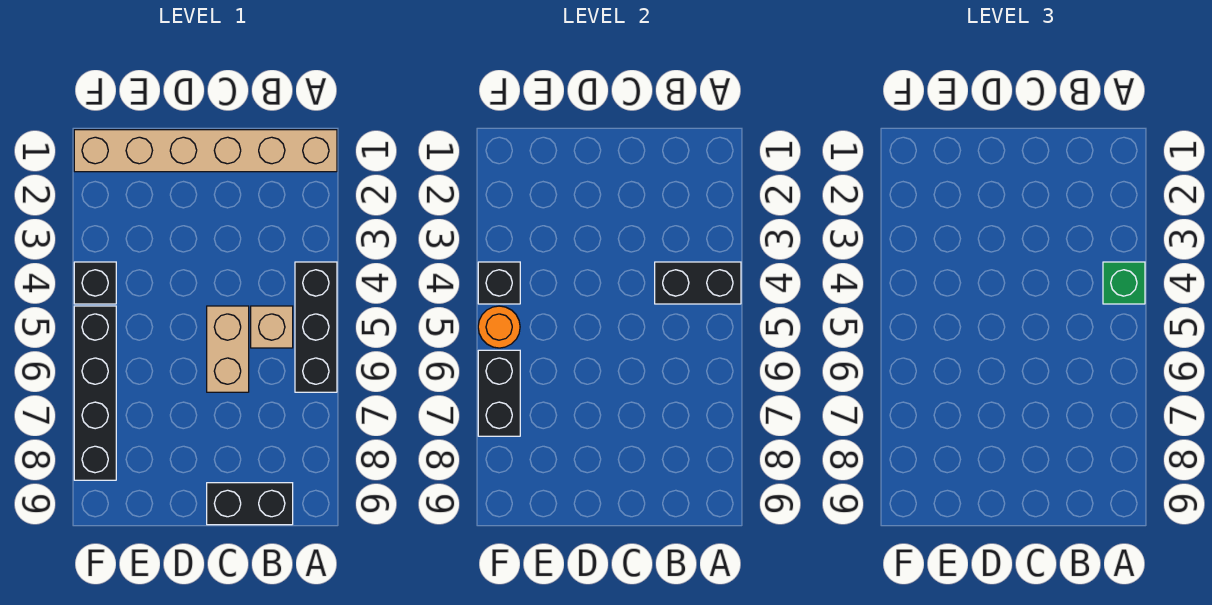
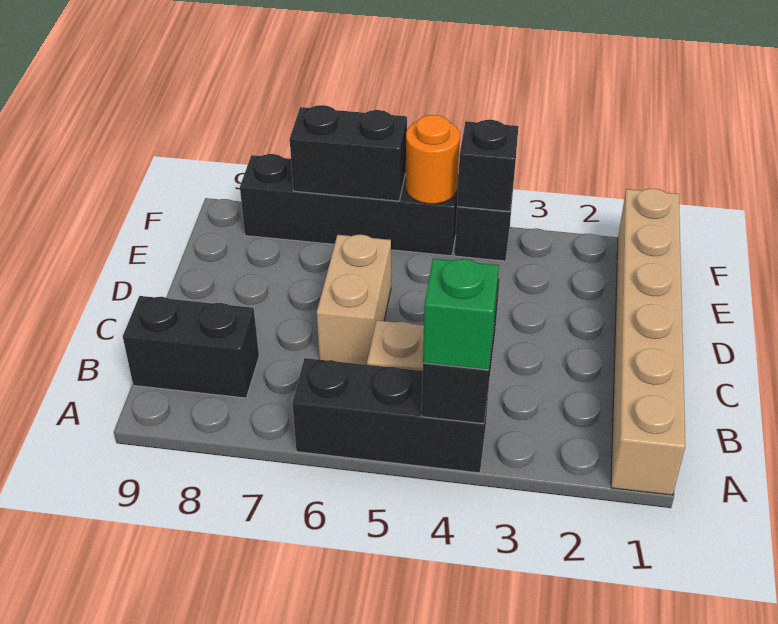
black 1x2 brick [207,483,293,525] -> black 1x2 brick turned to [123,296,259,398]
tan 1x2 brick [207,306,249,392] -> tan 1x2 brick turned to [317,235,391,365]

